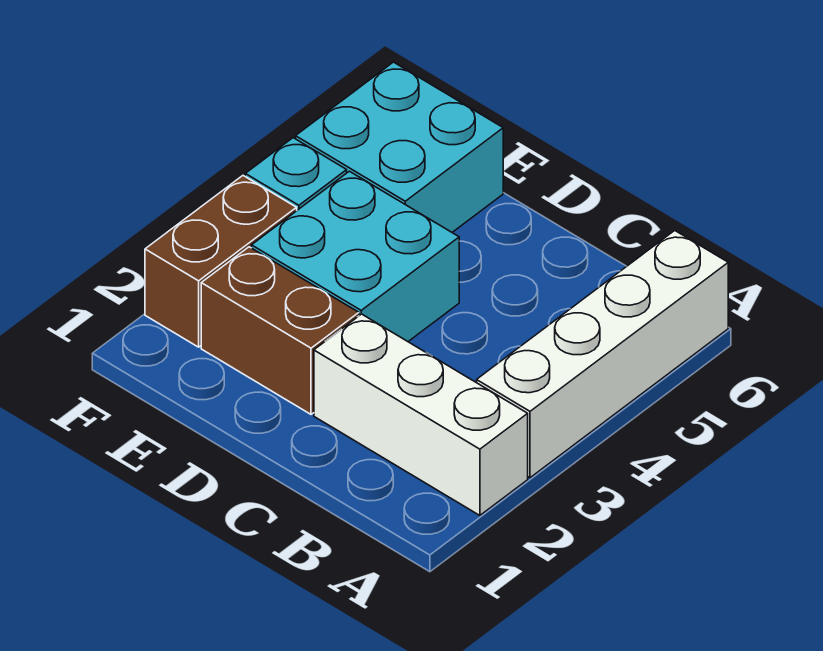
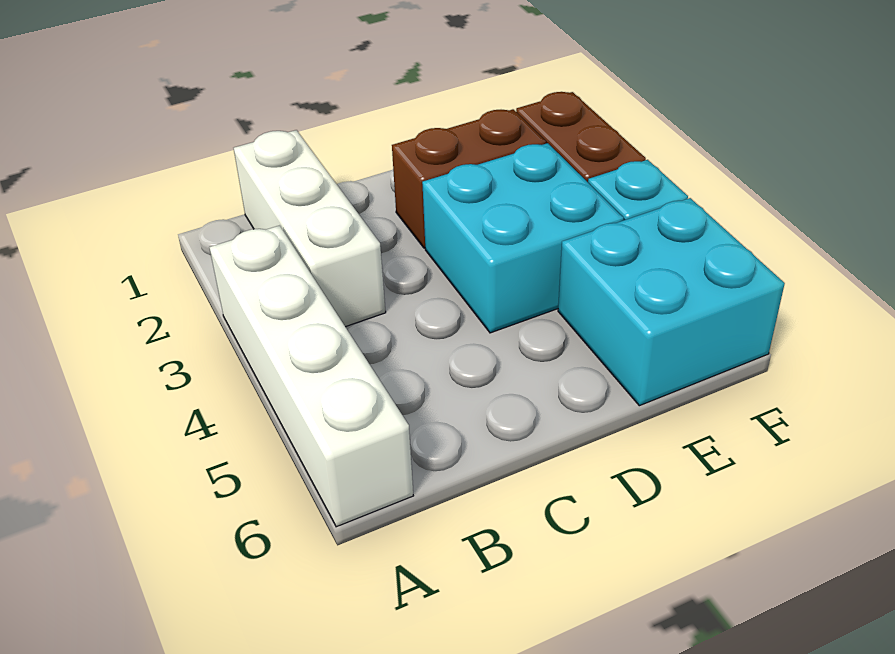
white 1x3 brick [314,314,528,515] -> white 1x3 brick turned to [234,130,386,327]

